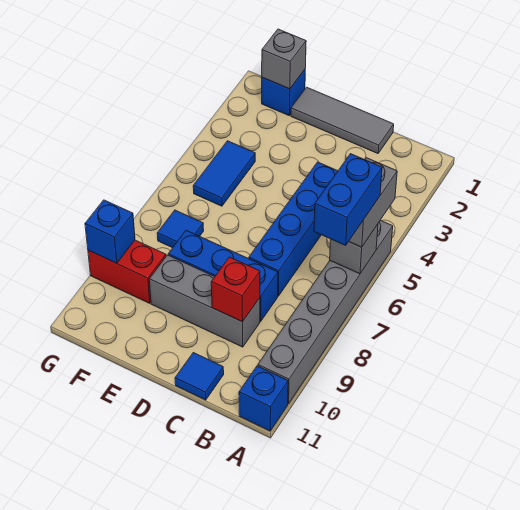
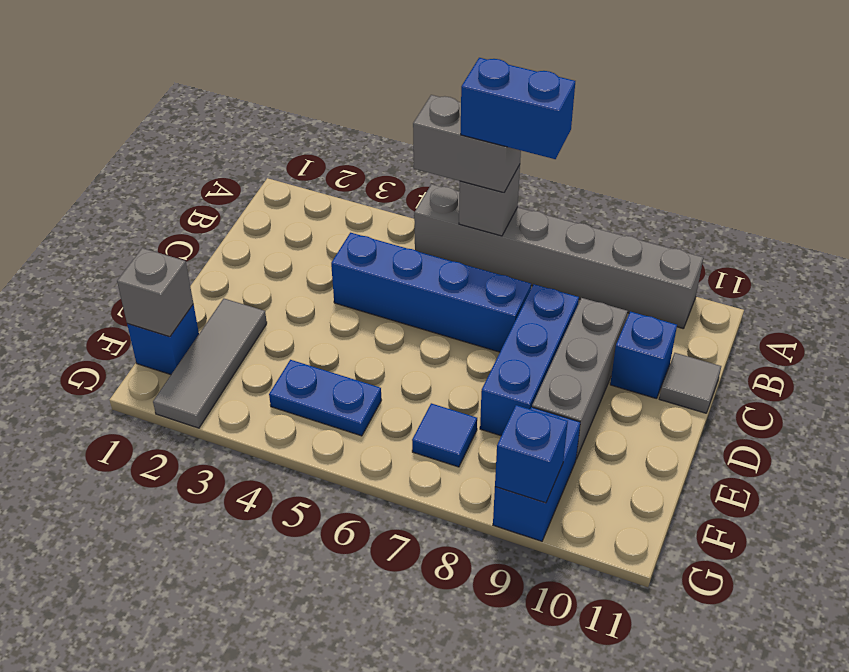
blue 1x1 brick [239,366,288,431] -> blue 1x1 brick moved to [610,312,677,399]
grey 1x3 tile [291,87,394,154] -> grey 1x3 tile moved to [153,299,267,428]
red 1x1 brick [211,257,260,322] -> none
blue 1x1 tile [175,353,224,400] -> grey 1x1 tile [659,353,721,413]
blue 1x2 tile [193,141,255,206] -> blue 1x2 plate [269,360,381,436]
red 1x2 brick [88,240,166,303] -> blue 1x2 brick [493,407,580,541]

